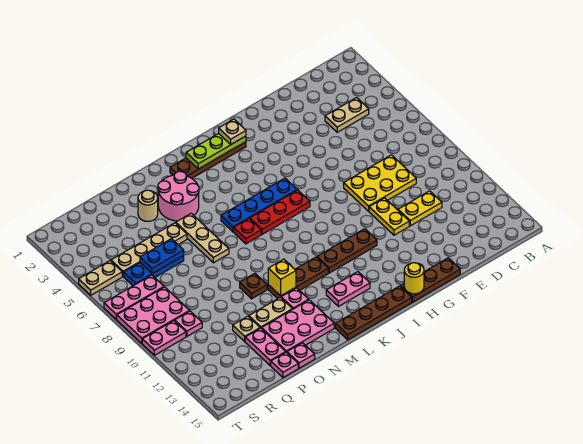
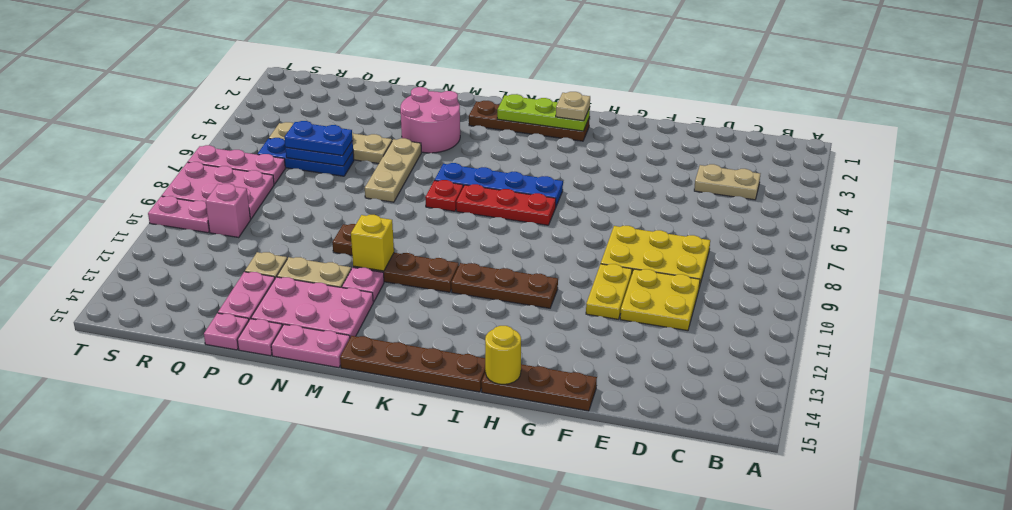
yellow 1x2 plate [398,191,442,226] -> yellow 2x2 plate [620,269,700,331]
pink 1x2 plate [326,272,370,306] -> pink 1x2 plate moved to [271,324,350,368]
tan 1x1 round brick [138,190,158,221] -> none
none -> blue 1x2 plate [284,121,352,155]
pink 1x1 plate [175,311,202,336] -> pink 1x1 brick [205,184,251,237]
tan 1x2 plate [79,261,122,295] -> none

